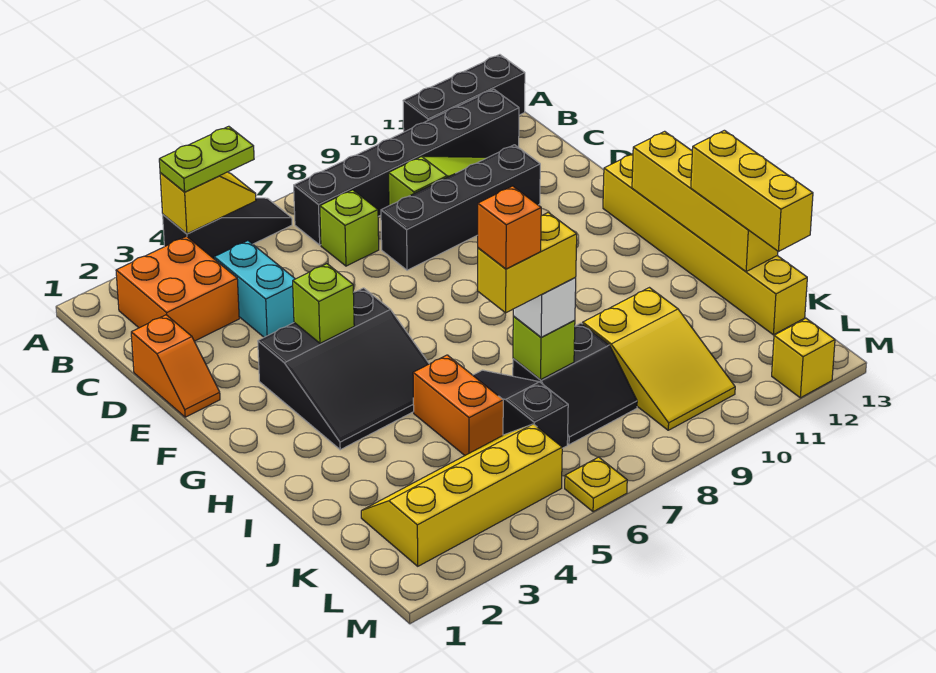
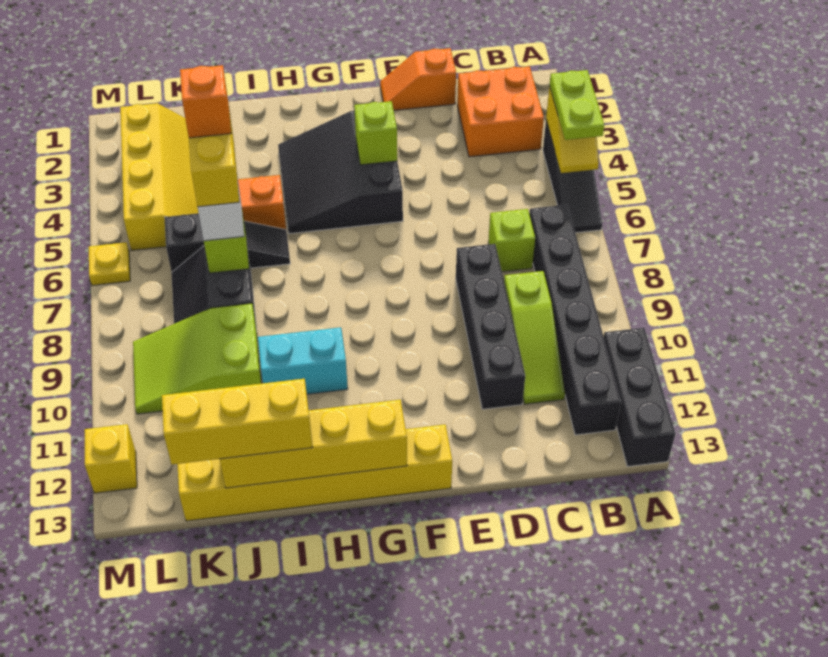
cyan 1x2 brick [214,241,295,337] -> cyan 1x2 brick moved to [258,327,348,394]
yellow 2x3 slope [583,288,735,430] -> lime 2x3 slope [133,303,262,414]

